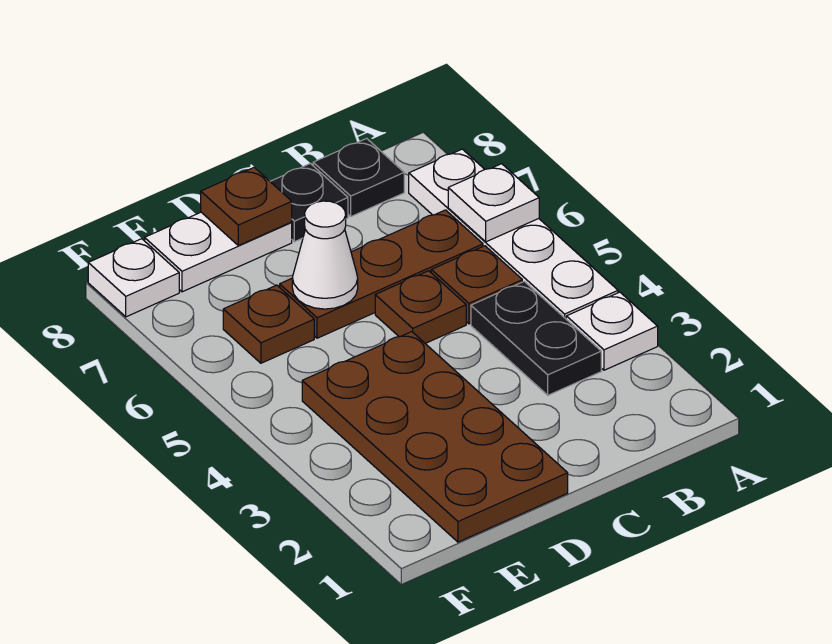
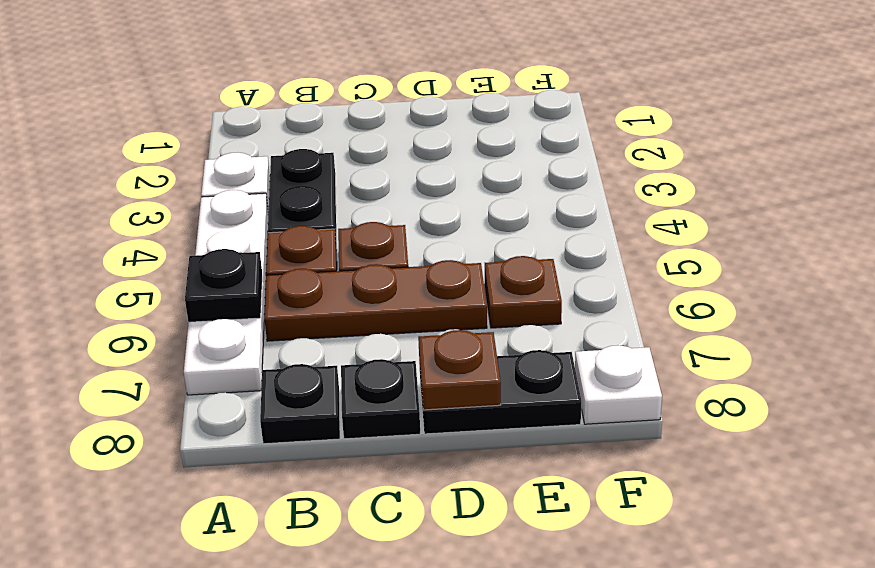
white 1x1 plate [448,164,539,242] -> black 1x1 plate [185,249,262,322]
brown 2x4 plate [302,332,568,542] -> none
white 1x1 cone [292,201,358,309] -> none
white 1x2 plate [145,212,292,292] -> black 1x2 plate [419,350,581,434]

